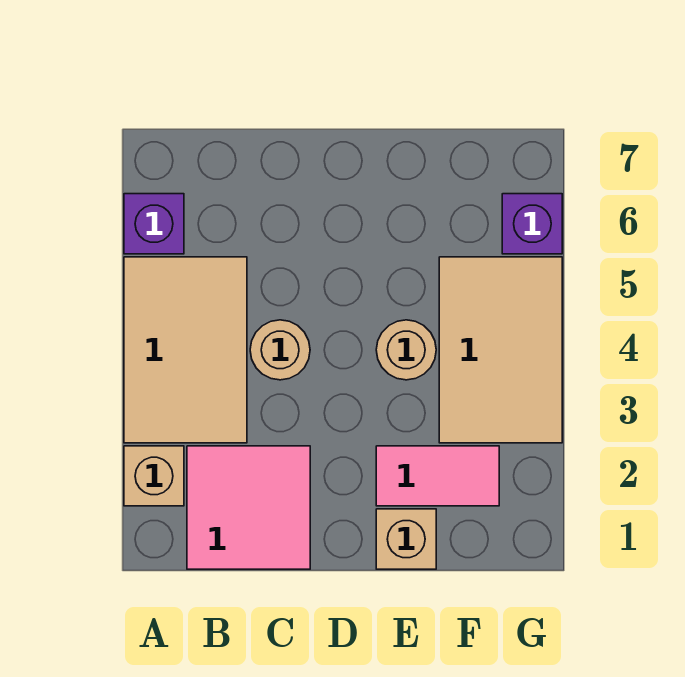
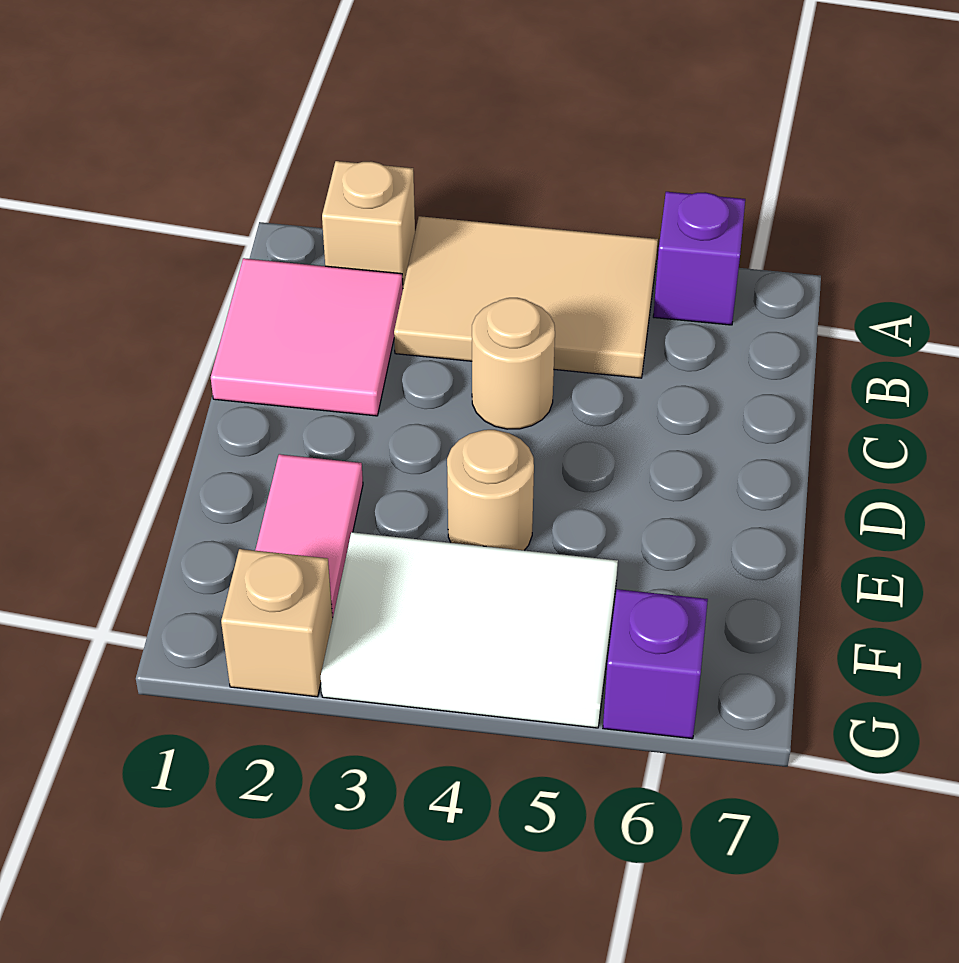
tan 1x1 brick [376,509,436,569] -> tan 1x1 brick moved to [221,549,333,697]
tan 2x3 tile [439,257,562,443] -> white 2x3 tile [321,532,618,728]

